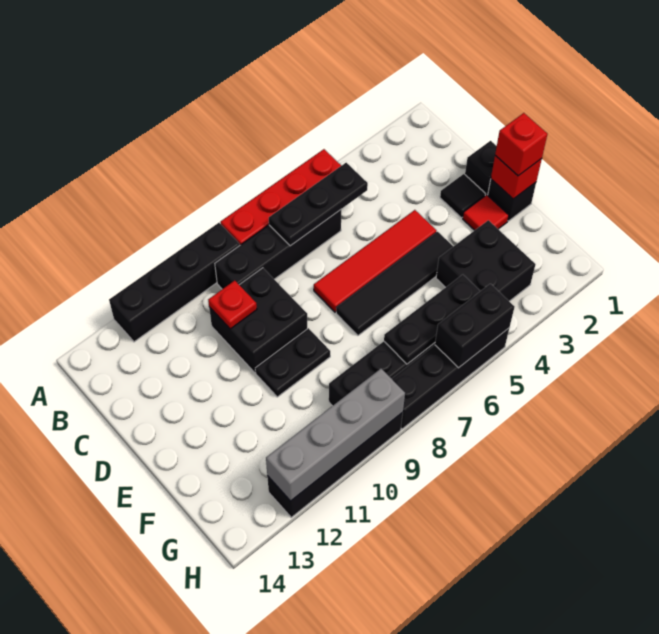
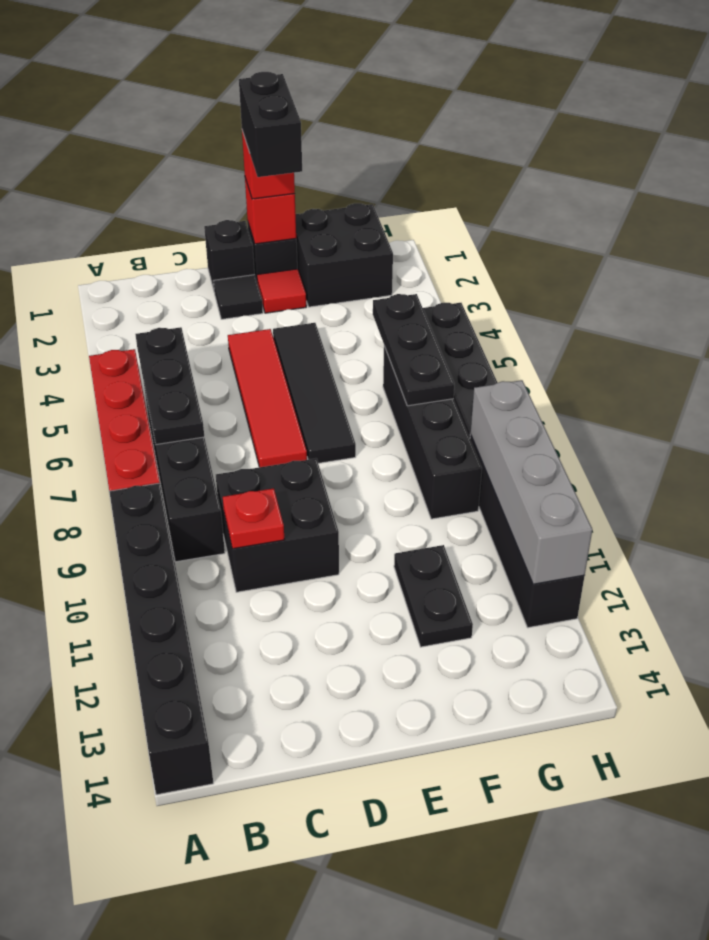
black 1x4 brick [109,223,240,342] -> black 1x6 brick [109,483,213,795]
black 1x2 plate [255,328,330,397] -> black 1x2 plate moved to [394,545,473,647]
black 2x2 brick [436,220,535,301] -> black 2x2 brick moved to [296,203,393,307]
black 1x2 brick [435,284,515,368] -> black 1x2 brick moved to [239,72,302,177]

